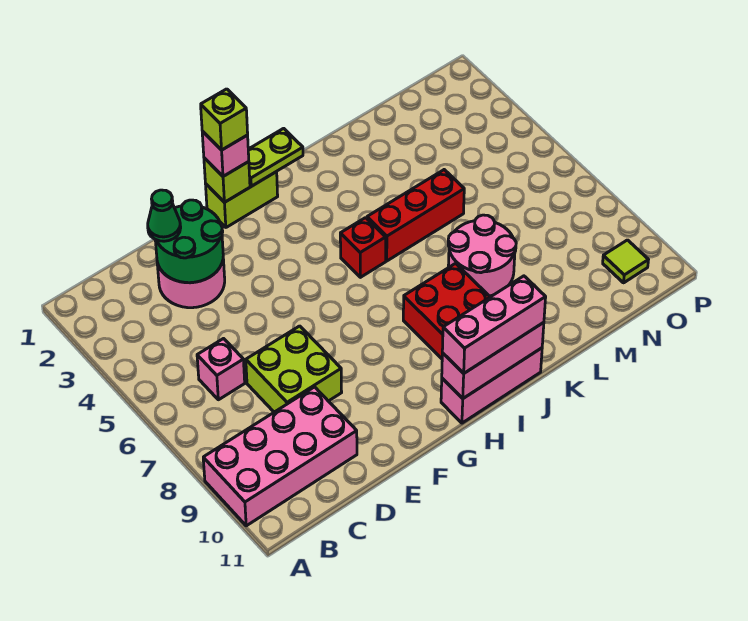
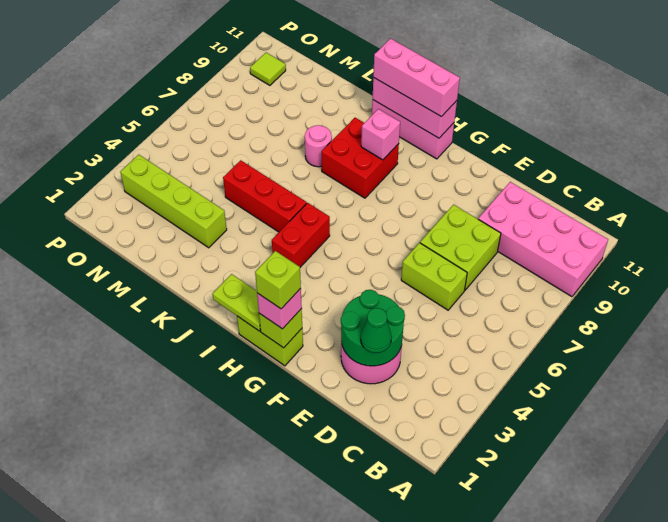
pink 1x1 brick [197,339,245,400] -> pink 1x1 brick moved to [361,109,400,160]
none -> lime 1x2 brick [401,243,467,310]
red 1x1 brick [340,218,386,277] -> red 1x2 brick [272,203,330,267]
pink 2x2 round brick [448,215,516,296] -> pink 1x1 round brick [305,125,332,167]
none -> lime 1x4 brick [120,155,227,248]

